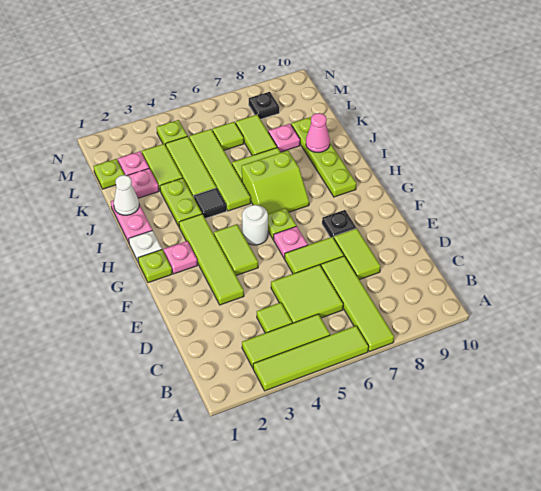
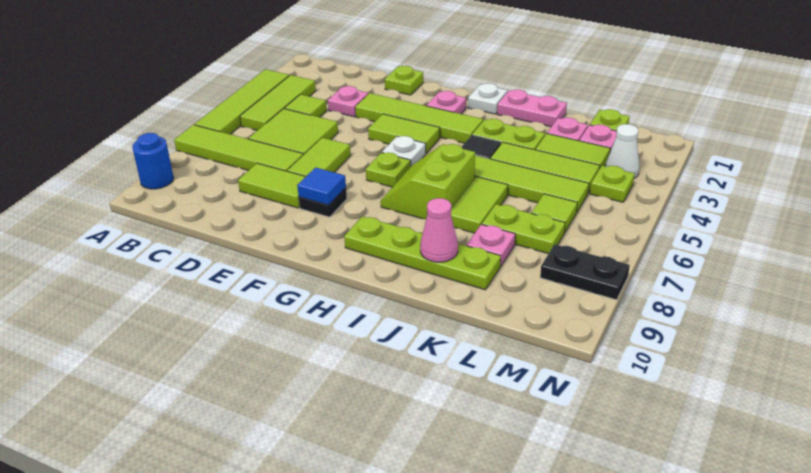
none -> blue 1x1 round brick [132,133,174,189]
pink 1x1 plate [273,226,308,258] -> pink 1x1 plate moved to [328,86,368,117]
none -> blue 1x1 tile [297,168,346,205]
lime 1x1 plate [138,250,172,283] -> lime 1x1 plate moved to [385,66,423,95]
white 1x1 round brick [242,205,268,245] -> white 1x1 plate [382,136,426,166]
white 1x1 cone [114,175,139,215] -> white 1x1 cone moved to [606,124,640,178]
lime 1x2 tile [236,115,277,155] -> lime 1x2 plate [482,204,565,254]
black 1x1 plate [249,92,279,119] -> black 1x2 plate [540,244,630,300]

